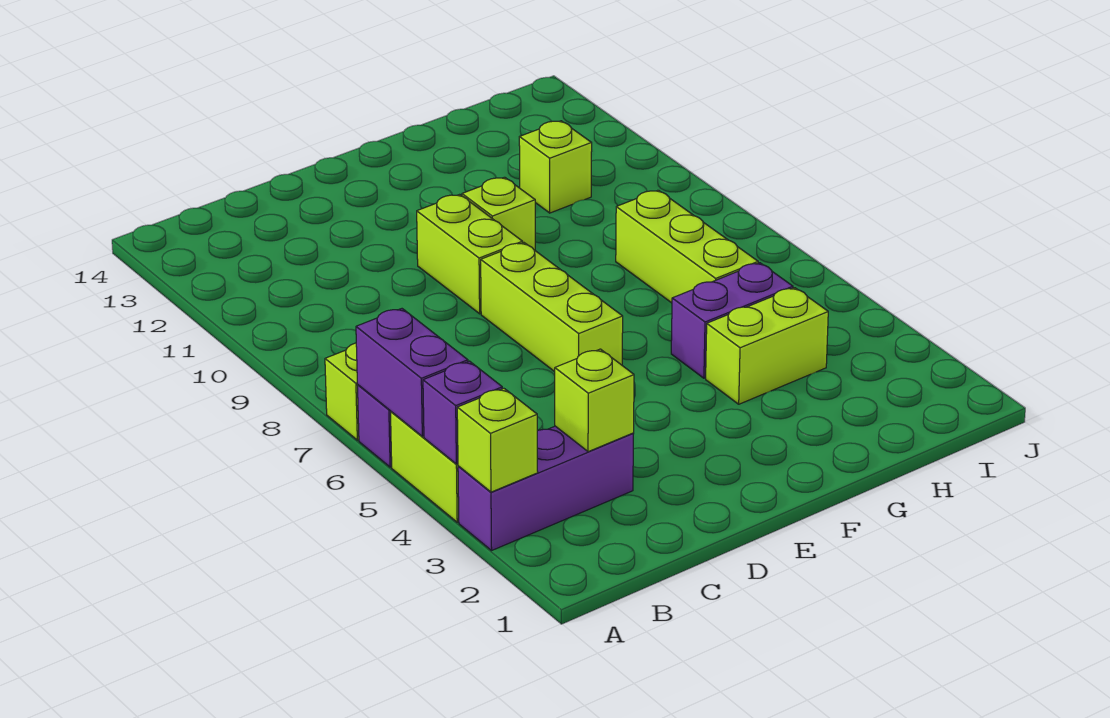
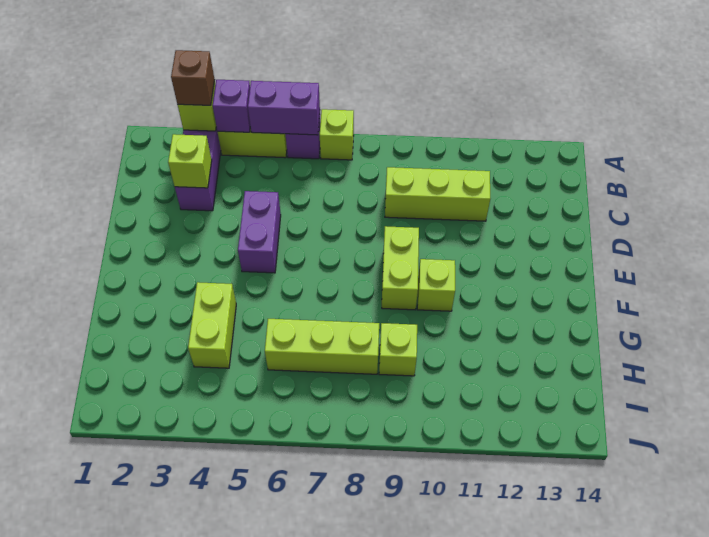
none -> brown 1x1 brick [171,50,215,105]
lime 1x3 brick [481,243,623,372] -> lime 1x3 brick moved to [385,167,490,221]
lime 1x2 brick [417,194,523,314] -> lime 1x2 brick turned to [382,226,419,310]
purple 1x2 brick [671,263,793,378] -> purple 1x2 brick moved to [238,191,281,273]
lime 1x1 brick [519,121,592,213] -> lime 1x1 brick moved to [379,323,417,376]

